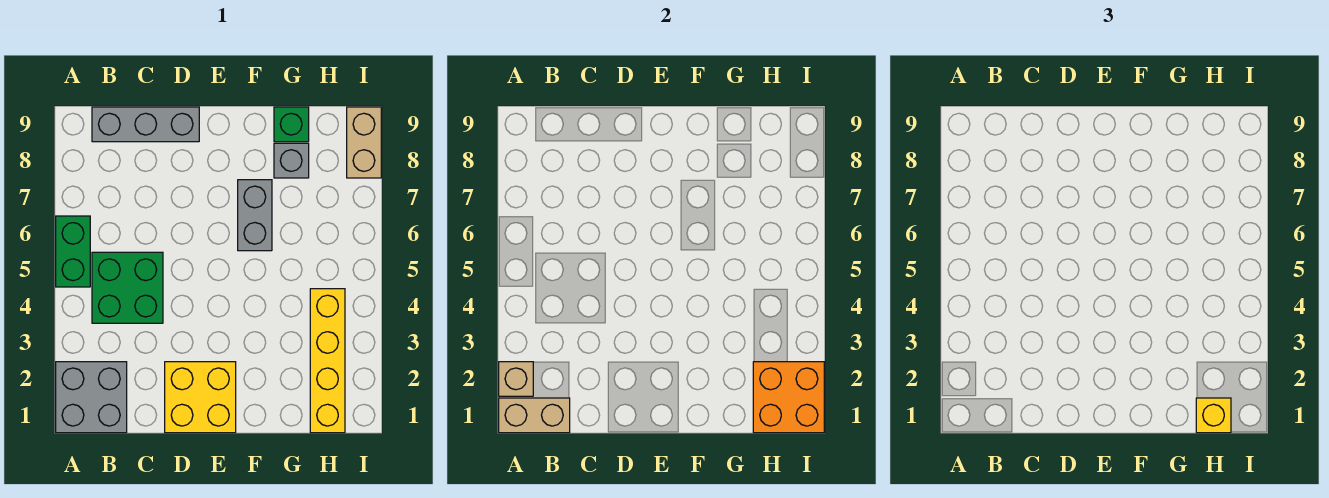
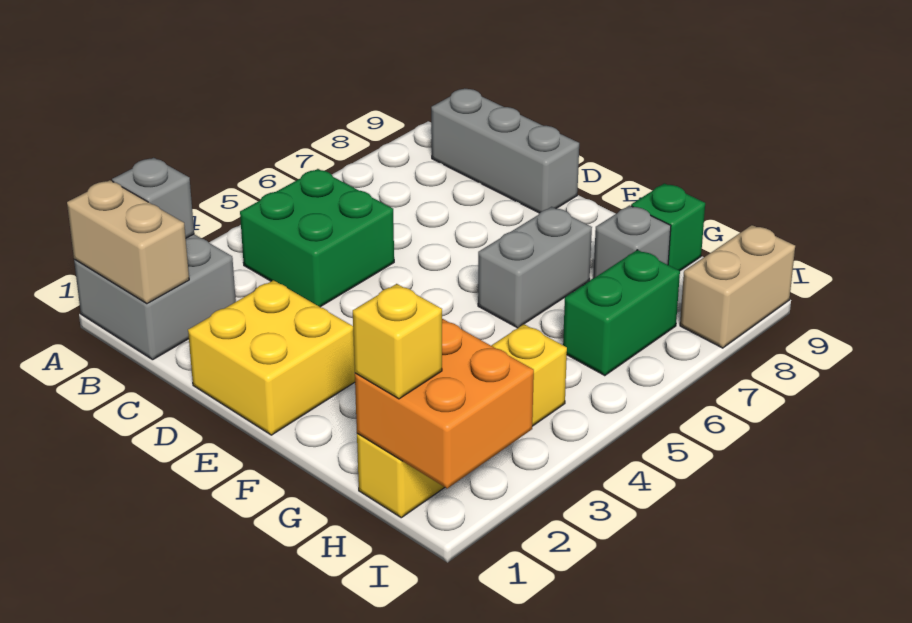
tan 1x1 brick [499,362,533,396] -> grey 1x1 brick [112,158,194,238]
green 1x2 brick [56,216,90,287] -> green 1x2 brick moved to [563,250,680,376]

